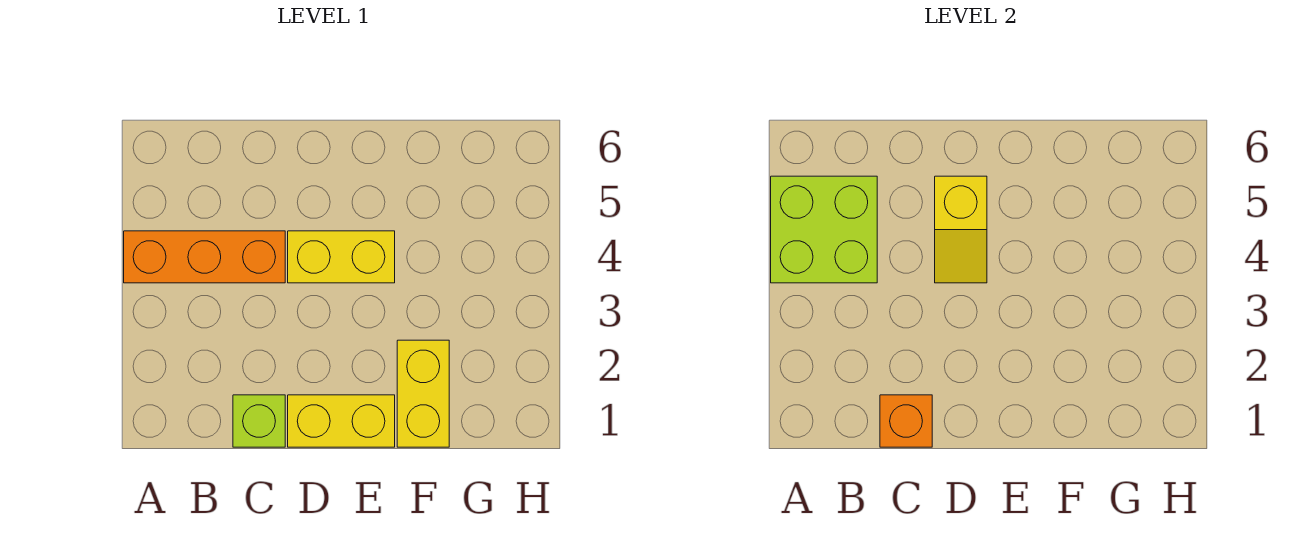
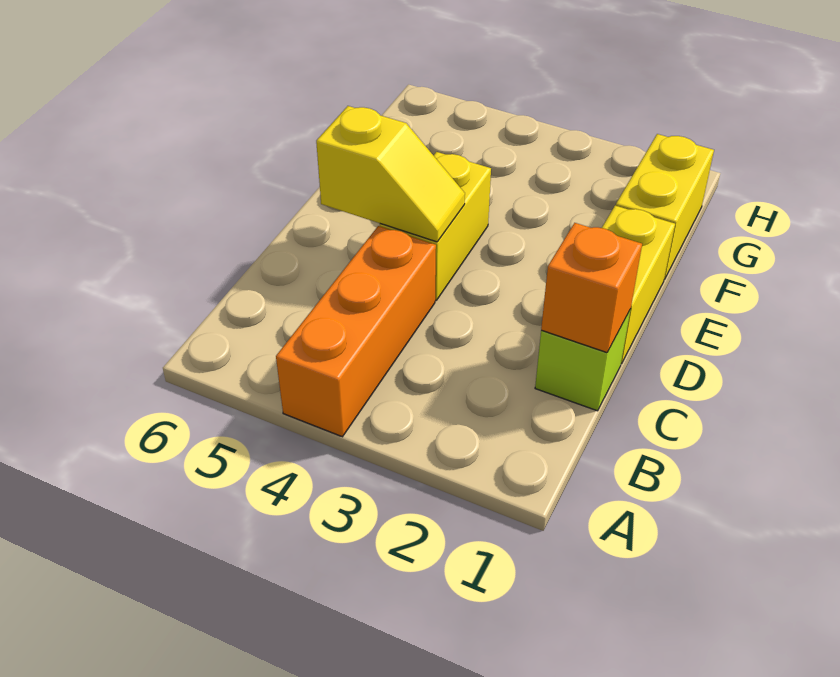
lime 2x2 brick [771,176,877,283] -> none
yellow 1x2 brick [397,340,449,447] -> yellow 1x2 brick turned to [616,134,714,279]

